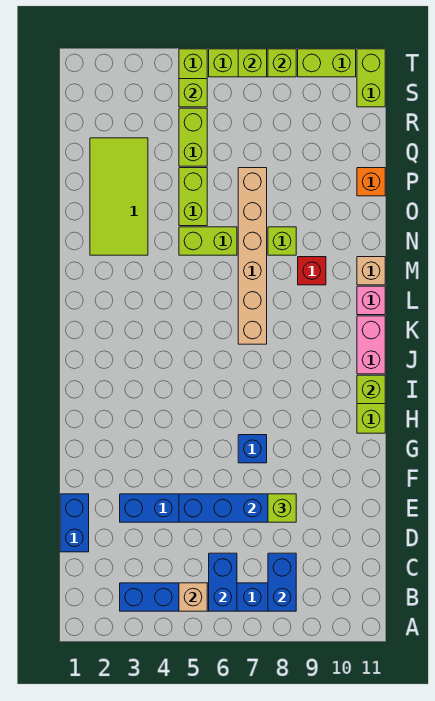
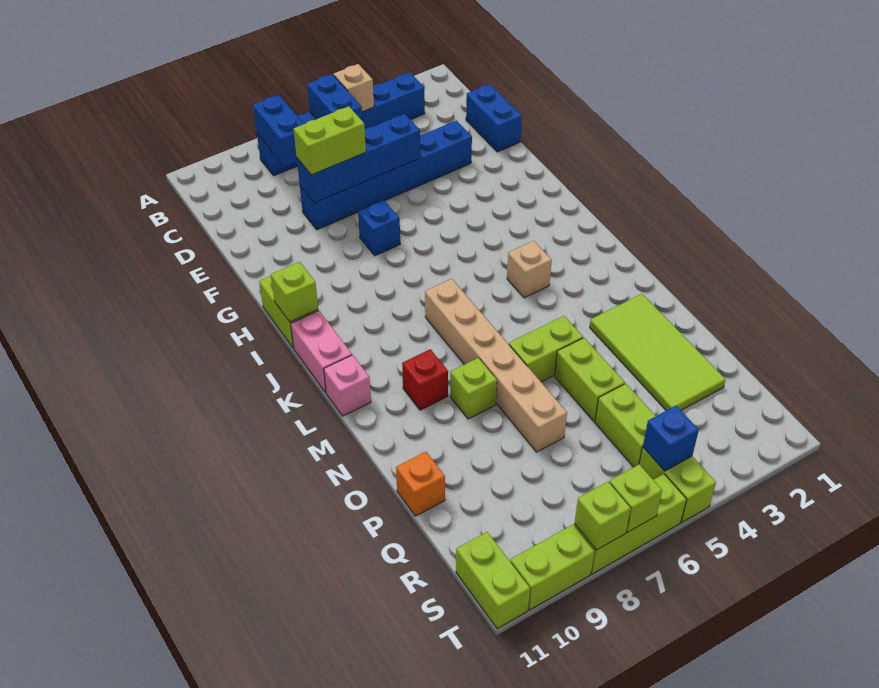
lime 1x1 brick [268,494,296,522] -> lime 1x2 brick [294,106,366,175]
tan 1x1 brick [357,257,385,285] -> tan 1x1 brick moved to [507,241,552,298]
lime 1x1 brick [179,79,207,107] -> blue 1x1 brick [643,406,699,471]

